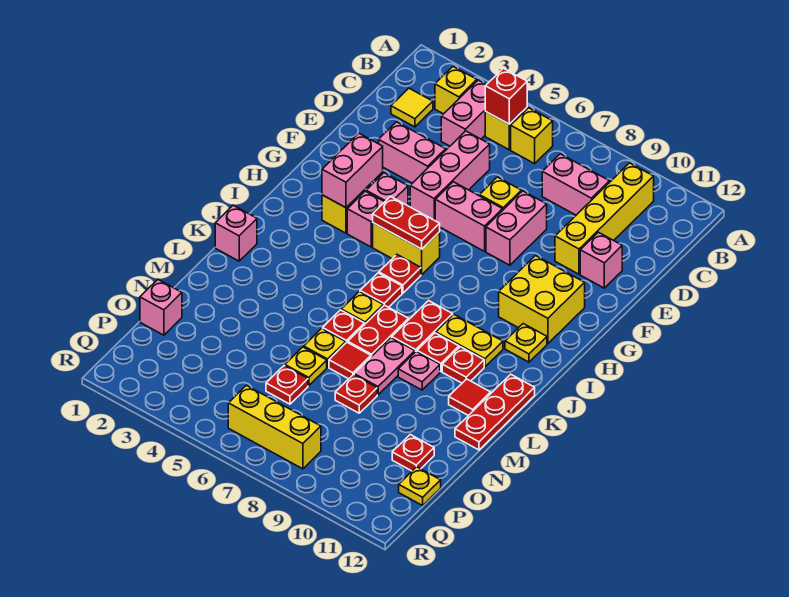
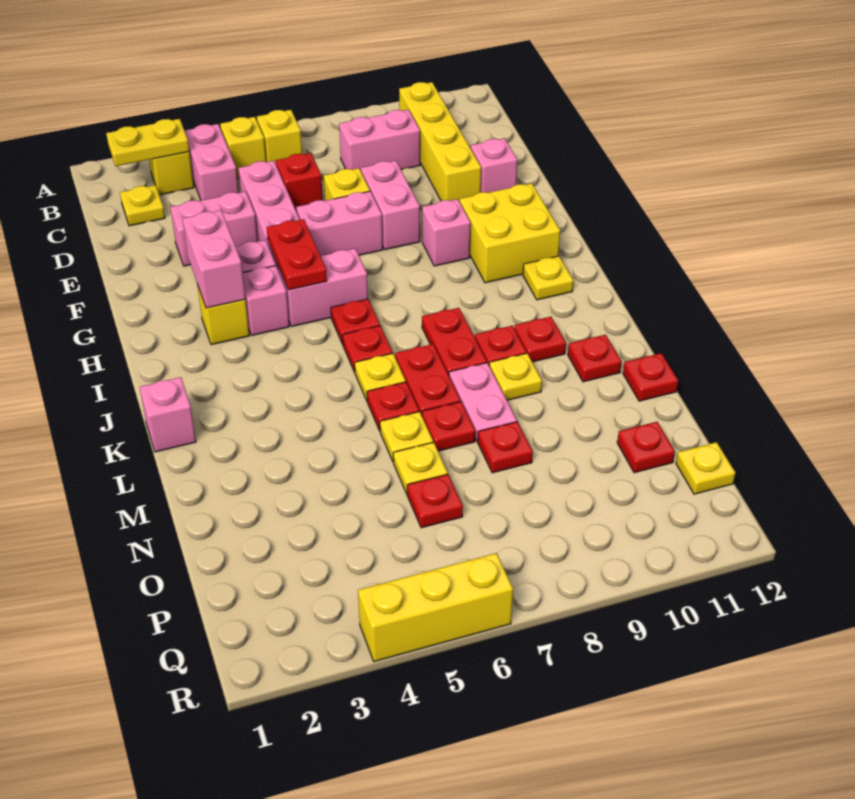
red 1x1 brick [485,68,527,124] -> red 1x1 brick moved to [276,153,323,212]
yellow 1x1 tile [391,88,433,127] -> yellow 1x1 plate [120,185,165,226]
yellow 1x2 brick [373,223,440,275] -> pink 1x2 brick [278,249,368,326]
red 1x2 plate [373,197,440,249] -> red 1x2 plate turned to [267,219,327,290]
yellow 1x2 plate [436,314,503,367] -> yellow 1x2 plate moved to [106,119,189,166]
red 1x3 plate [455,374,535,450] -> red 1x1 plate [623,353,678,401]
pink 1x1 plate [398,351,440,390] -> yellow 1x1 plate [489,353,542,400]
red 1x1 tile [449,379,491,416] -> red 1x1 plate [568,335,622,382]
red 1x1 tile [329,342,371,379] -> red 1x1 plate [422,402,475,451]
pink 1x1 brick [140,280,182,335] -> pink 1x1 brick moved to [422,199,471,266]
yellow 1x3 brick [228,385,321,469] -> yellow 1x3 brick moved to [358,553,513,662]

